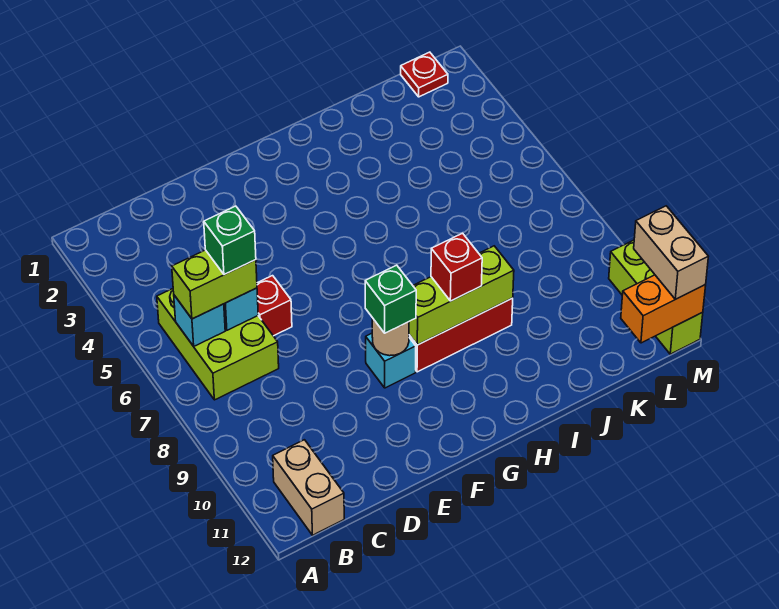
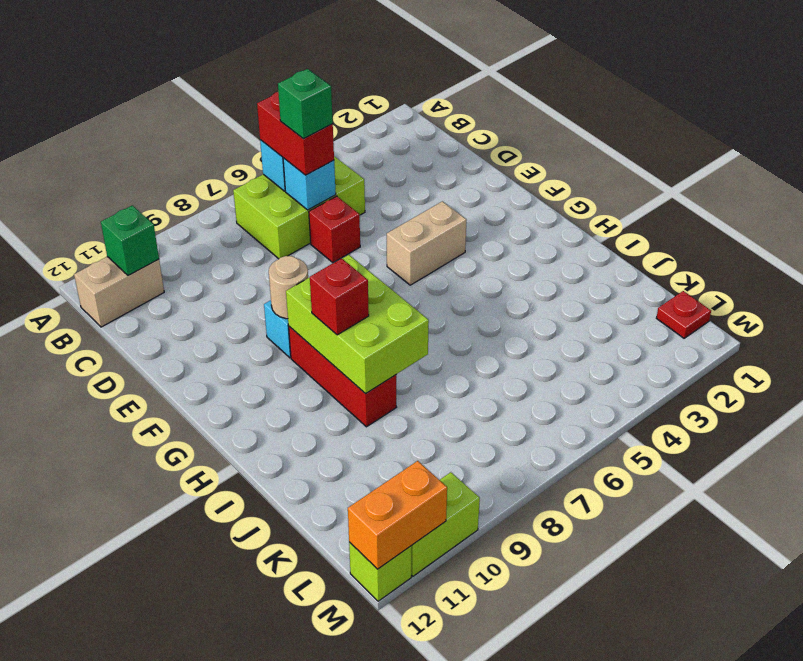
lime 1x2 brick [172,250,257,319] -> red 1x2 brick [257,92,334,175]
green 1x1 brick [365,265,416,333] -> green 1x1 brick moved to [101,205,159,276]
lime 1x3 brick [409,246,514,345] -> lime 2x3 brick [286,255,429,394]
orange 1x2 brick [621,275,706,343] -> orange 1x2 brick turned to [348,461,447,569]
tan 1x2 brick [634,206,708,299] -> tan 1x2 brick moved to [387,201,467,285]

